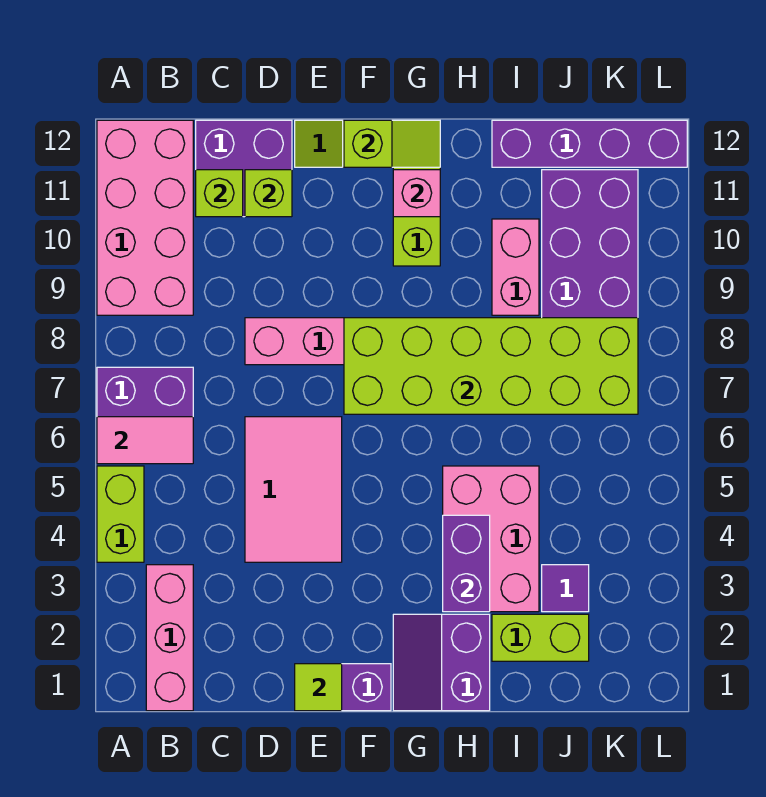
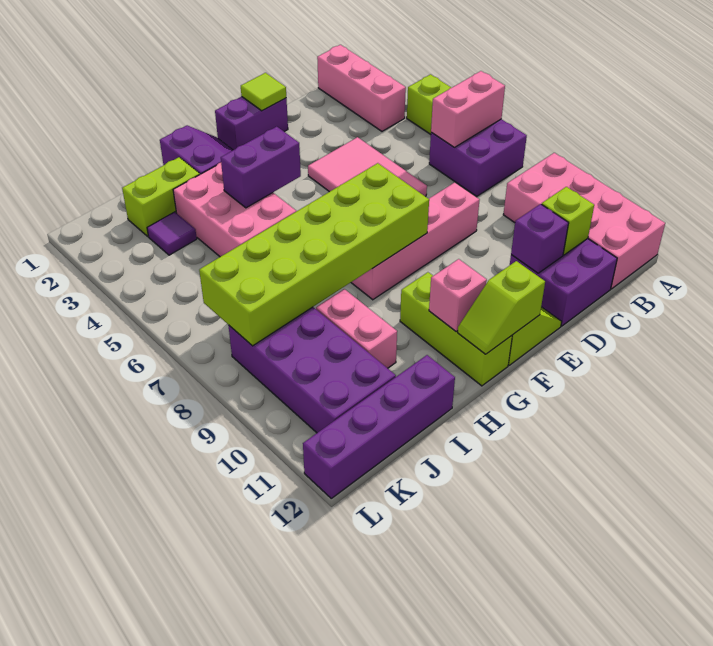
pink 1x2 tile [97,417,193,464] -> pink 1x2 brick [431,71,505,147]
lime 1x1 brick [245,170,292,217] -> purple 1x1 brick [511,204,569,273]
purple 1x2 brick [443,515,490,612] -> purple 1x2 brick turned to [221,127,301,208]

